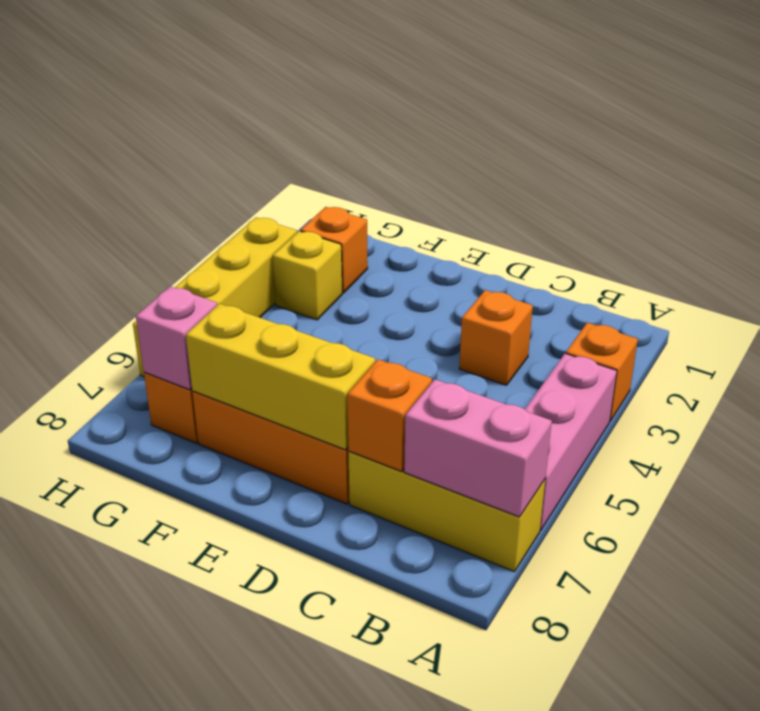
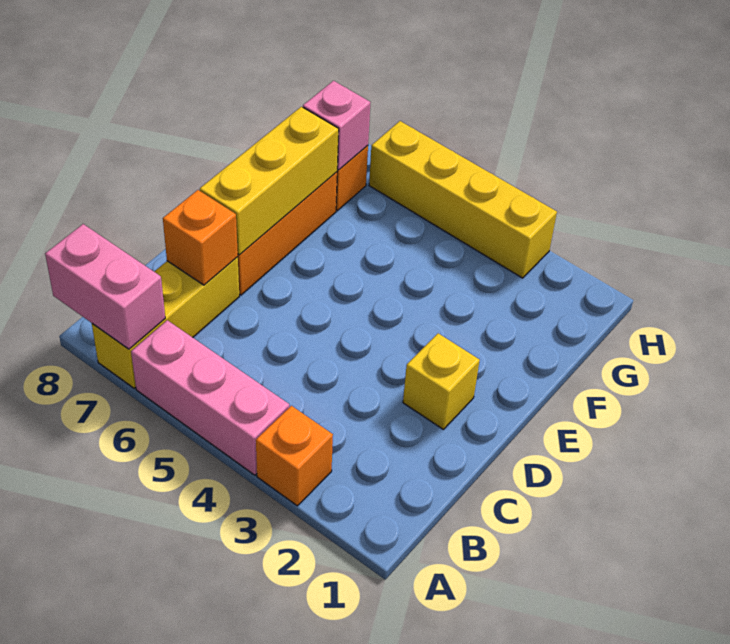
pink 1x2 brick [404,379,552,517] -> pink 1x2 brick turned to [45,224,165,349]
orange 1x1 brick [459,290,533,385] -> none
orange 1x1 brick [300,207,368,293] -> none
yellow 1x1 brick [273,231,342,320] -> yellow 1x1 brick moved to [403,333,480,429]

